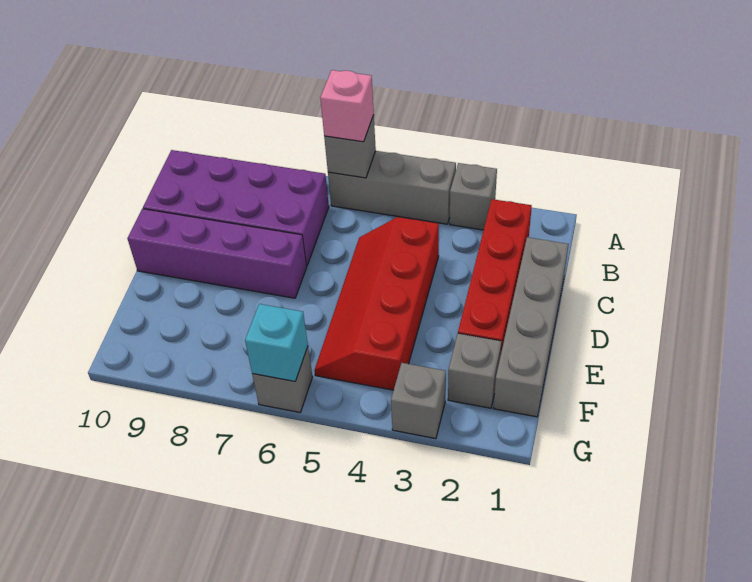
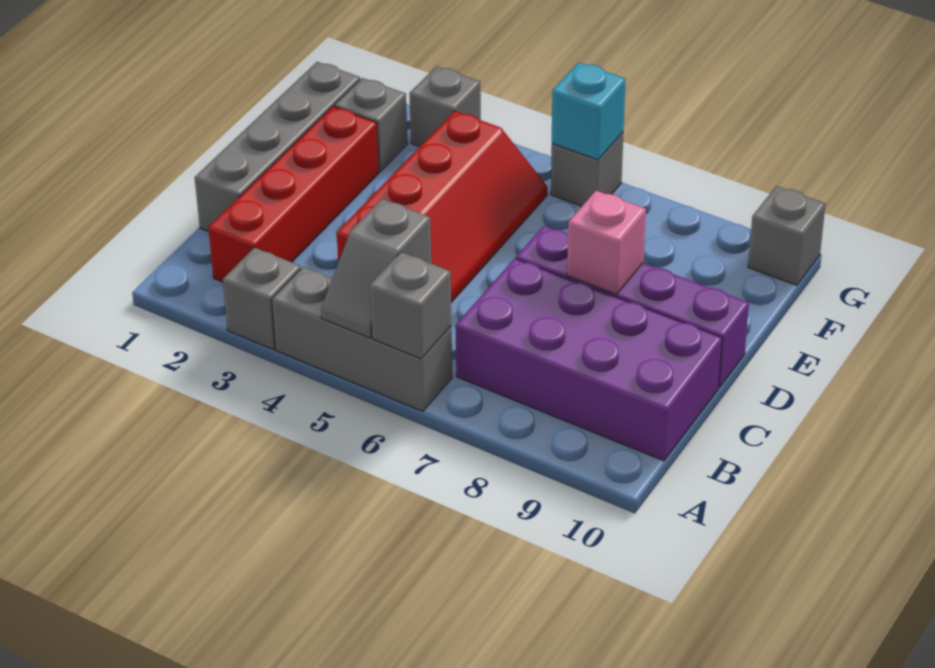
none -> grey 1x2 slope [321,199,431,338]
pink 1x1 brick [320,70,374,142] -> pink 1x1 brick moved to [567,191,646,294]
none -> grey 1x1 brick [748,186,826,285]

